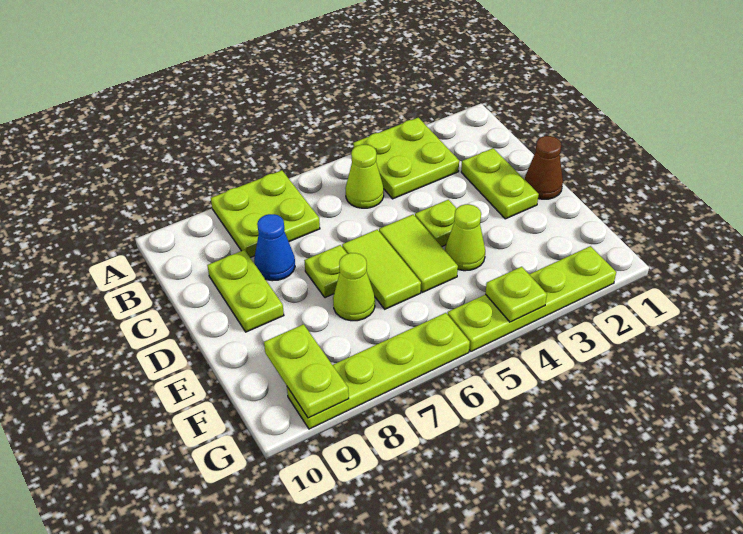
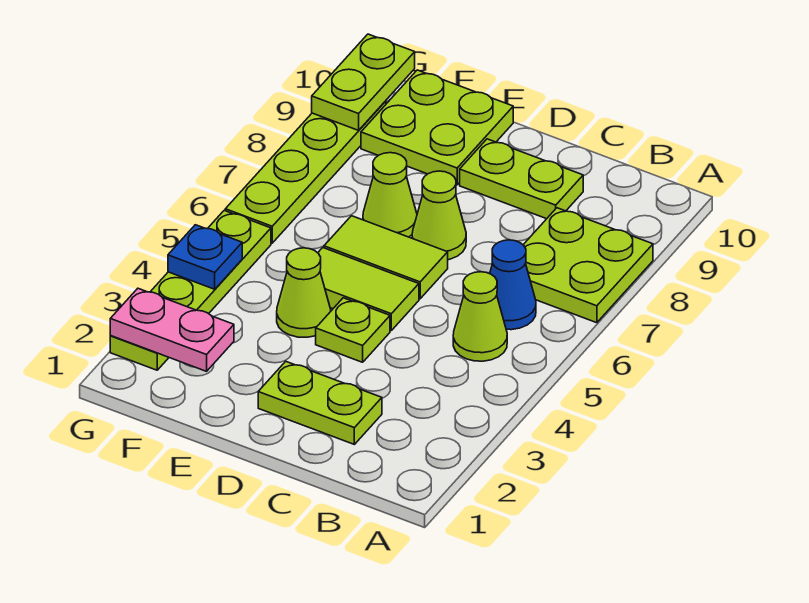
lime 2x2 plate [353,118,459,199] -> lime 2x2 plate moved to [361,70,513,185]
blue 1x1 cone [254,214,295,281] -> blue 1x1 cone moved to [490,240,536,330]
brown 1x1 cone [525,136,563,199] -> none
lime 1x1 plate [304,245,347,298] -> lime 1x1 cone [412,171,466,260]
none -> pink 1x2 plate [110,288,234,371]
lime 1x2 plate [264,324,349,418] -> lime 1x2 plate turned to [312,34,415,130]
lime 1x1 plate [485,267,547,322] -> blue 1x1 plate [168,225,242,289]

